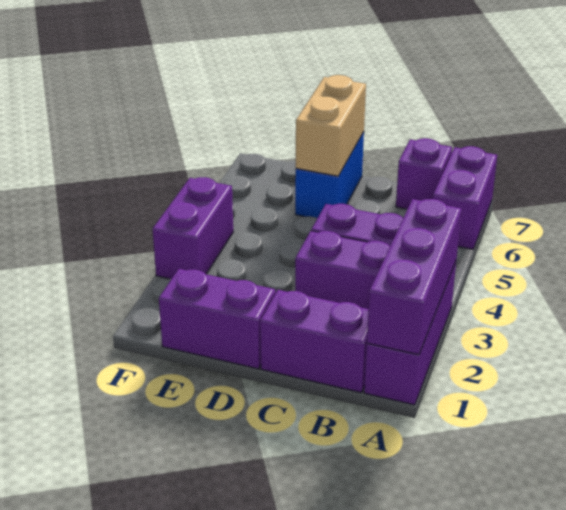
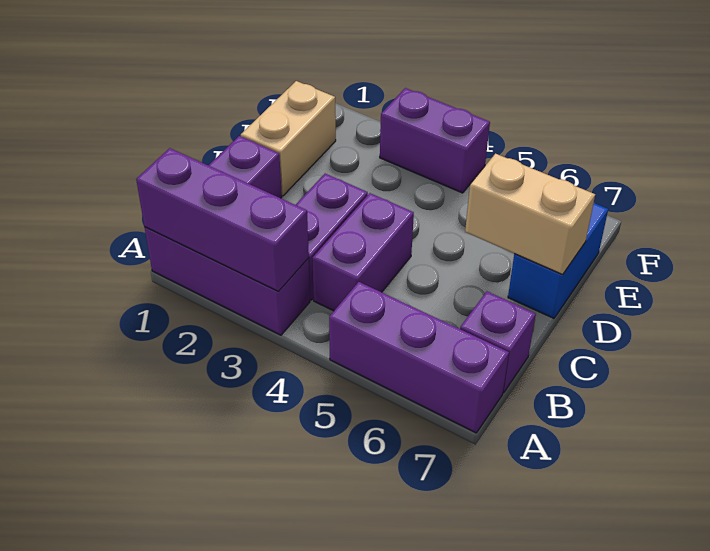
purple 1x2 brick [433,146,497,249] -> purple 1x3 brick [329,282,509,433]
purple 1x2 brick [159,269,275,369] -> tan 1x2 brick [241,81,336,196]
blue 1x2 brick [295,132,364,218] -> blue 1x2 brick turned to [508,203,608,318]

